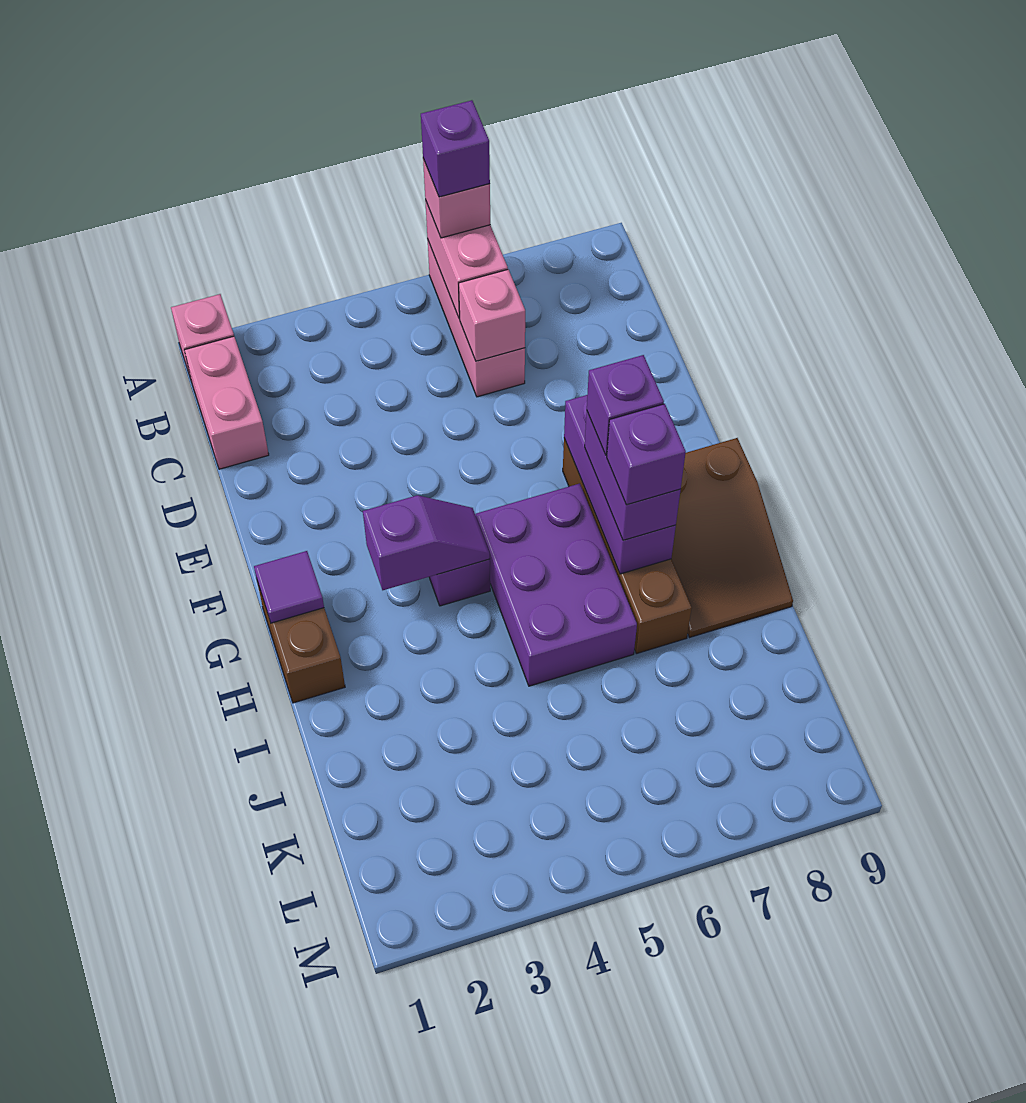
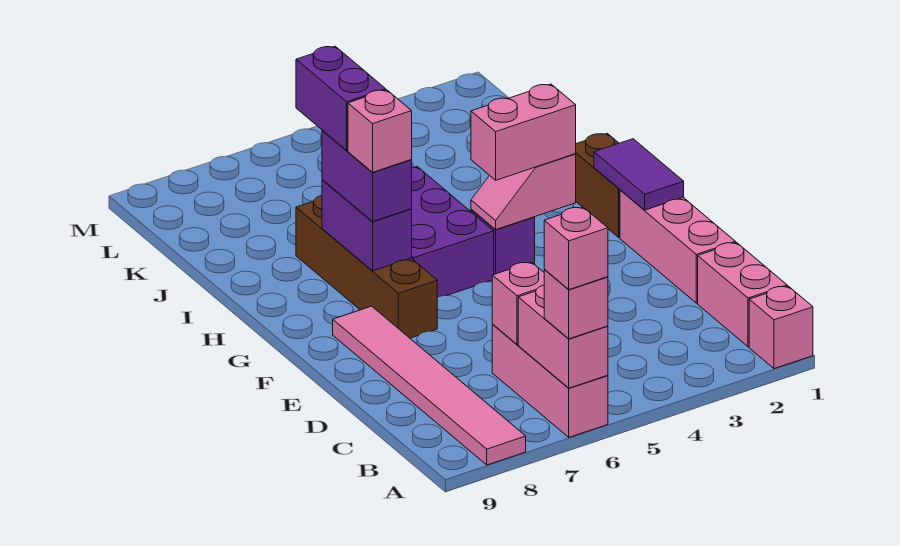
purple 1x1 brick [421,100,490,197] -> pink 1x1 brick [544,207,608,290]
none -> pink 1x6 tile [333,306,526,465]
none -> pink 1x3 brick [620,190,735,303]
purple 1x3 brick [564,395,676,574] -> purple 1x2 brick [322,180,412,271]
purple 1x1 tile [254,551,324,623] -> purple 1x2 tile [594,139,684,210]
purple 1x2 slope [363,495,490,590] -> pink 1x2 slope [471,154,576,229]
none -> pink 1x2 brick [471,84,576,180]
purple 1x1 brick [587,355,664,455] -> pink 1x1 brick [348,90,412,172]
brown 2x3 slope [671,438,793,638] -> none
purple 1x1 brick [607,404,686,505] -> purple 1x2 brick [296,46,386,151]

